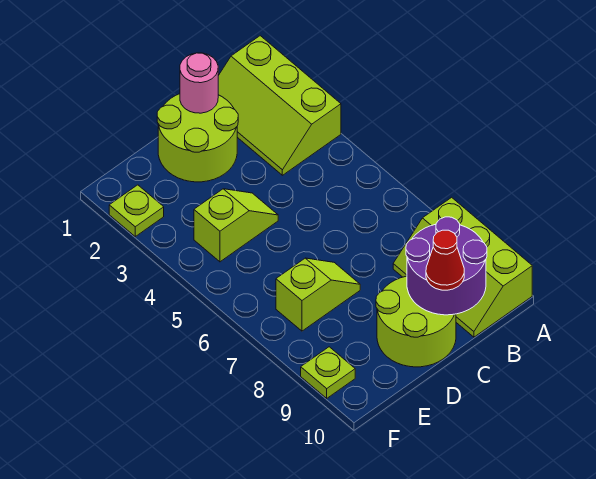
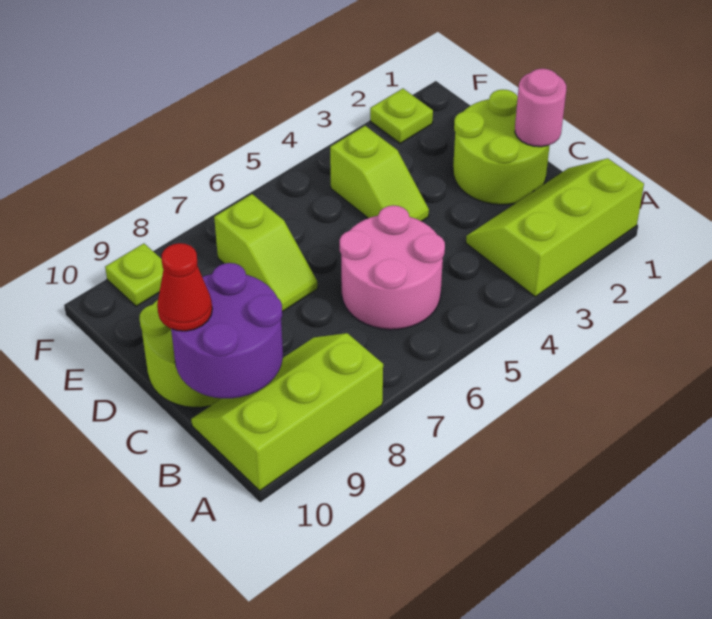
none -> pink 2x2 round brick [340,205,445,330]

